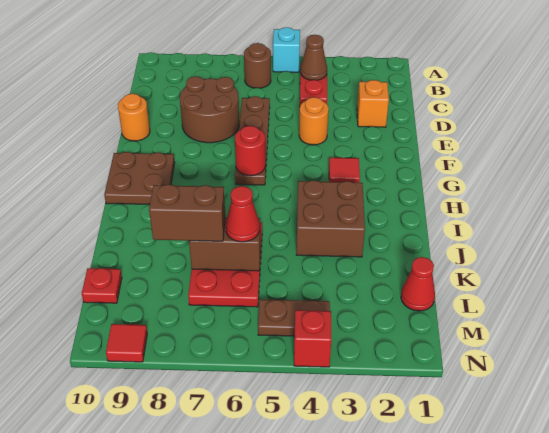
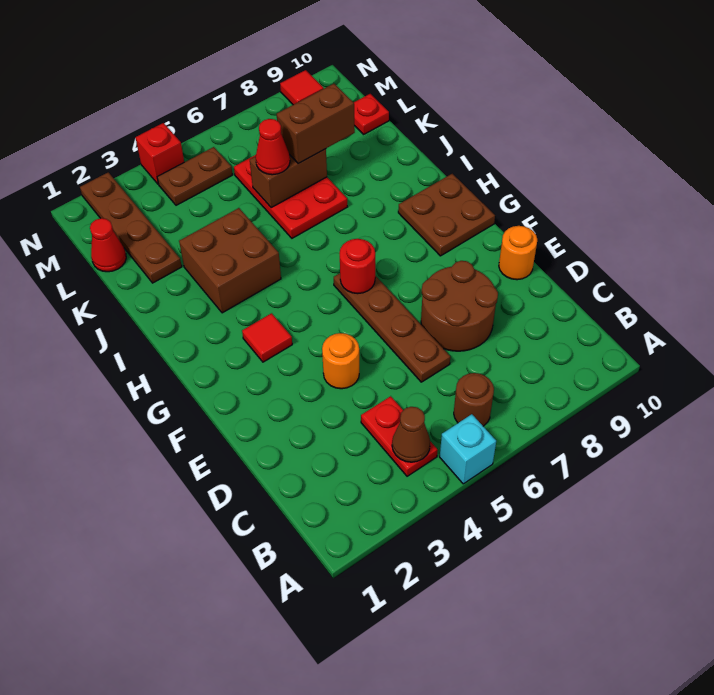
orange 1x1 brick [357,80,389,127] -> none
none -> brown 1x4 plate [80,172,182,283]

